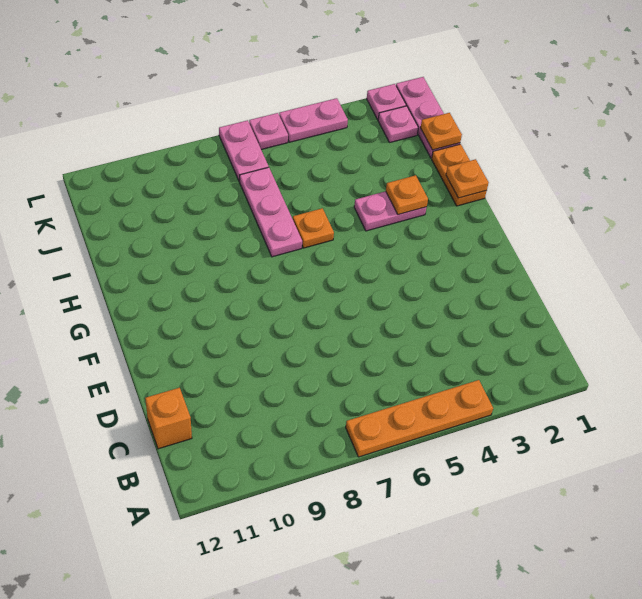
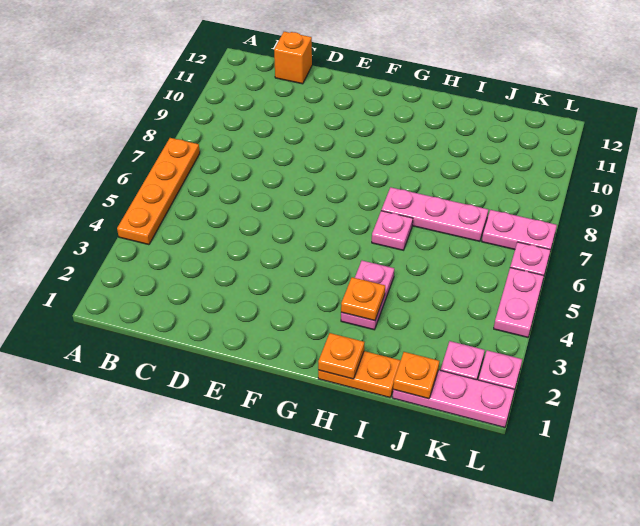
orange 1x1 plate [293,208,334,248] -> pink 1x1 plate [372,211,413,250]

